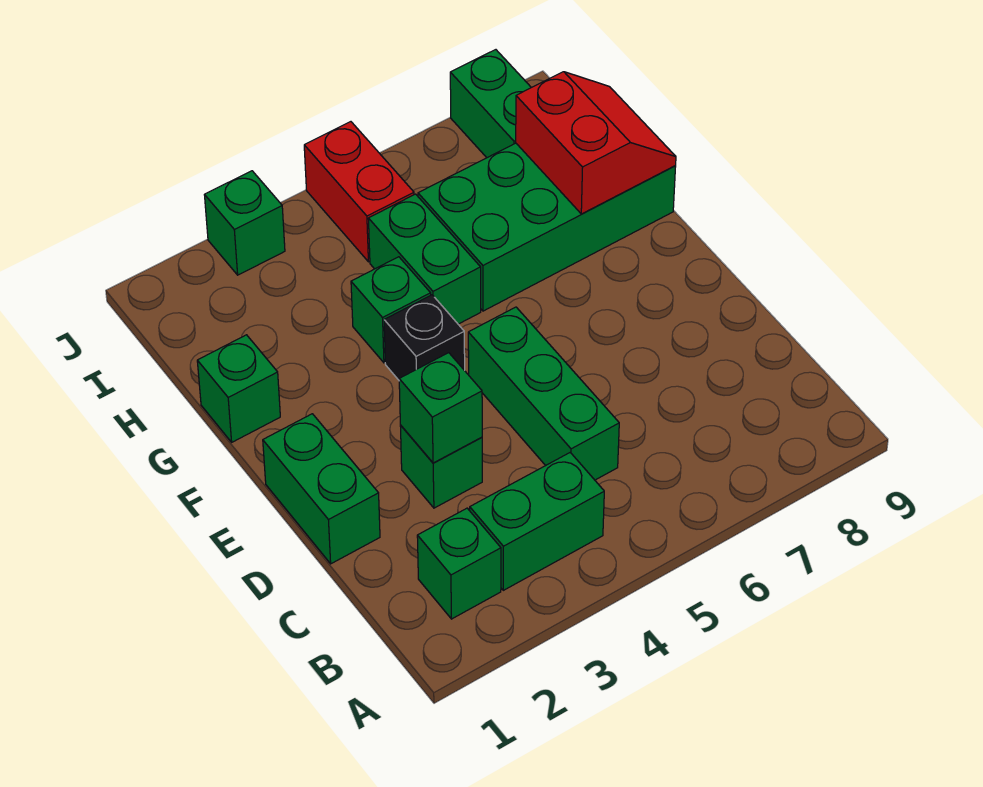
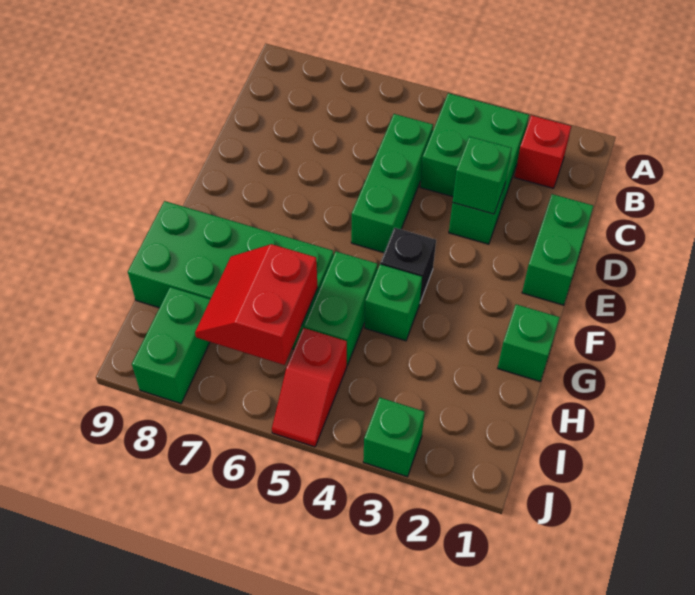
green 1x1 brick [417,508,501,619] -> red 1x1 brick [515,115,571,188]
green 1x2 brick [470,453,604,590] -> green 2x2 brick [420,93,529,208]
red 2x2 slope [516,72,676,214] -> red 2x2 slope moved to [195,244,318,365]
red 1x2 brick [304,122,414,262] -> red 1x2 slope [272,328,347,447]

